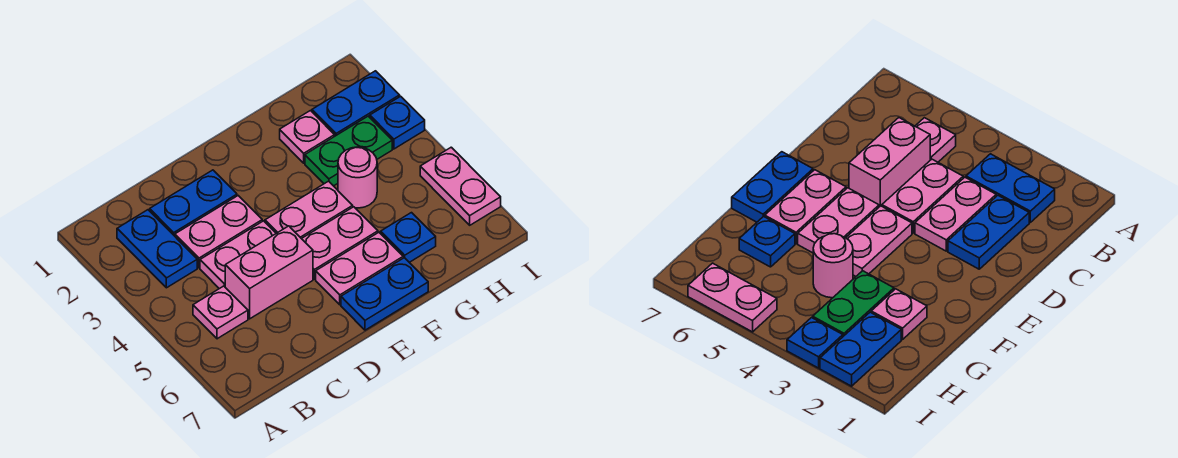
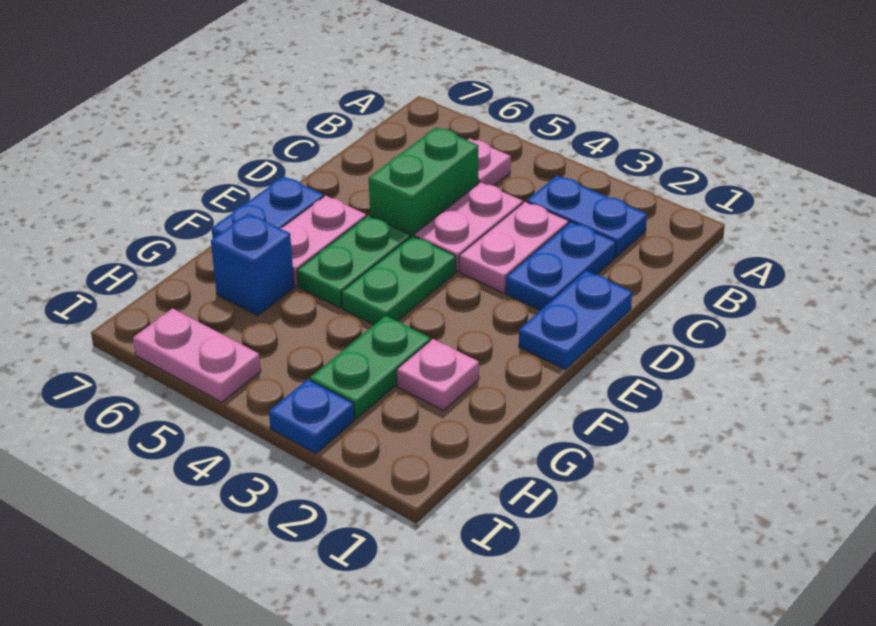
pink 1x2 brick [225,226,313,319] -> green 1x2 brick [369,127,478,237]
pink 1x2 plate [265,181,353,239] -> green 1x2 plate [342,236,456,325]
pink 1x2 plate [302,207,378,279] -> green 1x2 plate [297,215,410,308]
pink 1x1 round brick [338,147,377,208] -> none
blue 1x1 plate [381,213,436,262] -> blue 1x1 brick [211,213,294,315]
blue 1x2 plate [312,71,400,136] -> blue 1x2 plate moved to [519,271,632,369]

